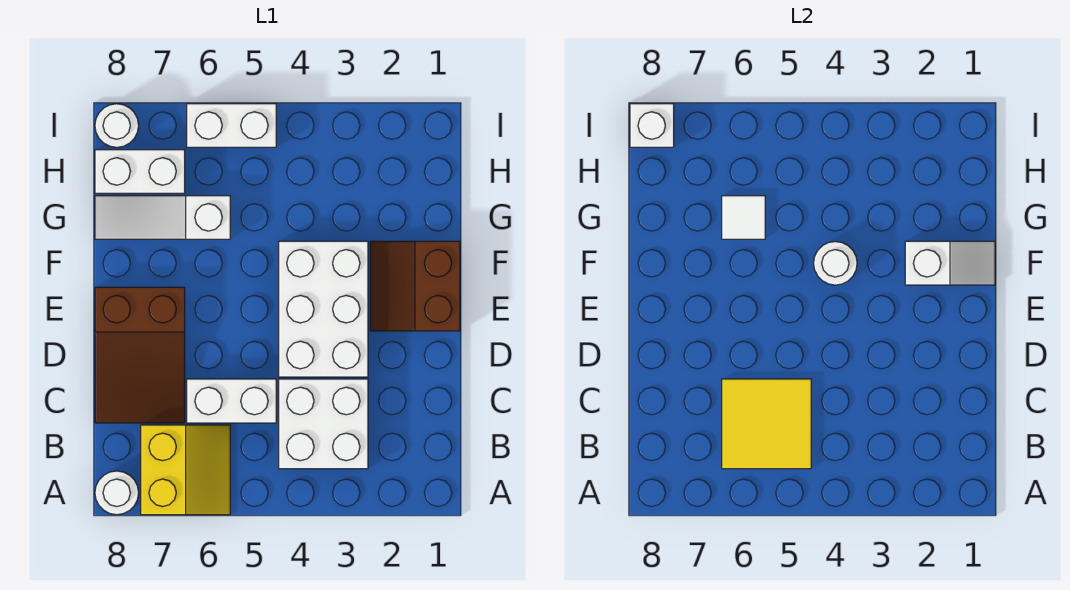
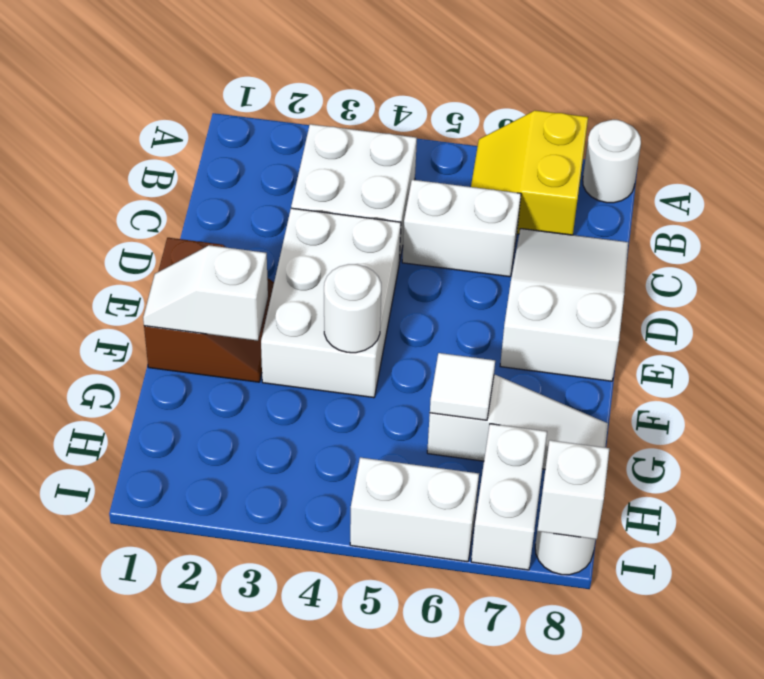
yellow 2x2 tile [722,379,811,469] -> none
brown 2x3 slope [95,287,185,423] -> white 2x3 slope [500,229,628,381]
white 1x2 brick [95,150,185,193] -> white 1x2 brick turned to [471,424,547,570]

